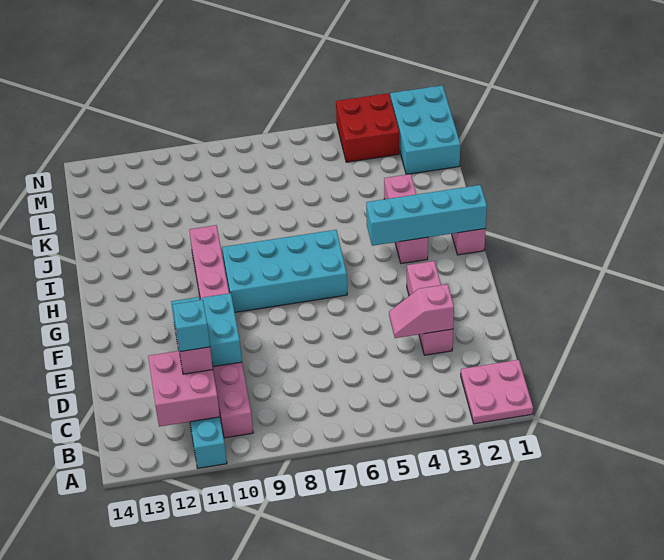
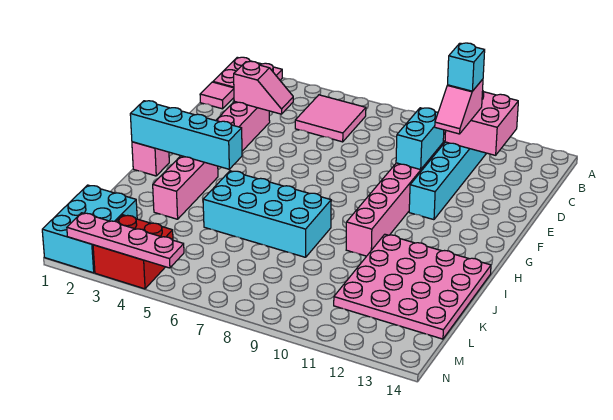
none -> pink 2x2 tile [295,95,366,142]
none -> pink 1x1 tile [200,82,234,109]
cyan 2x4 brick [222,230,347,312] -> cyan 2x4 brick moved to [203,171,331,257]
none -> pink 4x4 plate [334,234,491,339]
none -> pink 1x4 plate [67,213,184,268]

